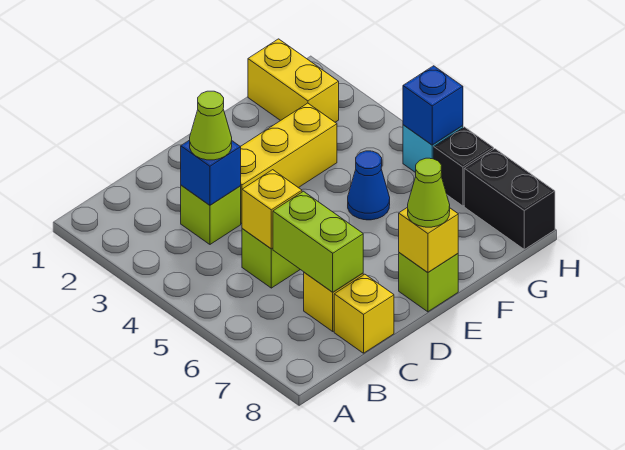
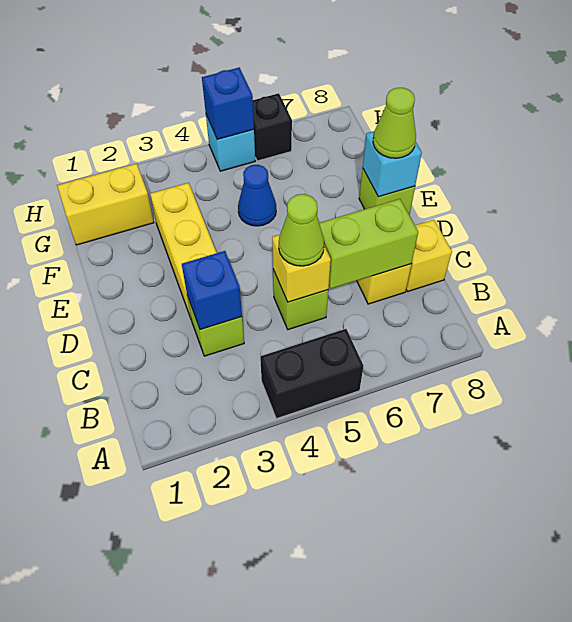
lime 1x1 cone [190,91,232,160] -> lime 1x1 cone moved to [279,194,324,266]
yellow 1x1 brick [399,207,458,272] -> cyan 1x1 brick [363,131,422,197]
black 1x2 brick [464,149,555,249] -> black 1x2 brick moved to [260,329,363,419]

